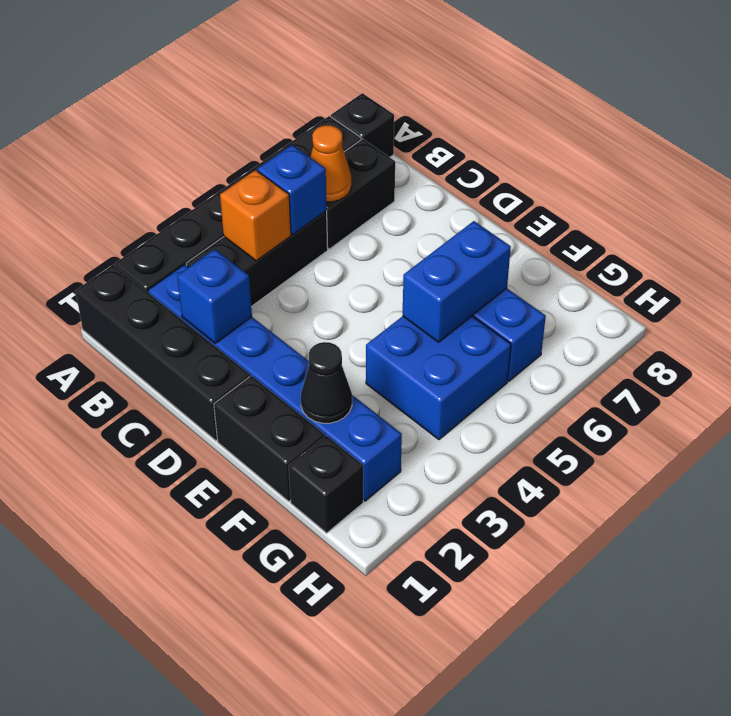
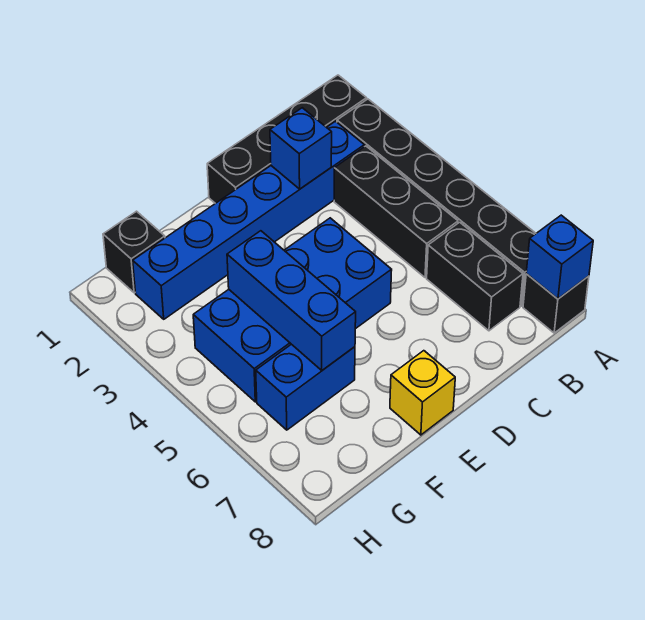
orange 1x1 brick [220,170,291,261] -> none
blue 1x1 brick [257,145,327,234] -> blue 1x1 brick moved to [526,215,593,299]
orange 1x1 cone [310,125,351,202] -> none
black 1x2 brick [214,376,324,501] -> none
none -> yellow 1x1 brick [390,351,455,435]
black 1x1 cone [301,342,352,423] -> none
blue 2x2 brick [366,316,511,440] -> blue 2x4 brick [193,218,392,402]
blue 1x2 brick [403,221,511,342] -> blue 1x3 brick [227,231,356,370]

